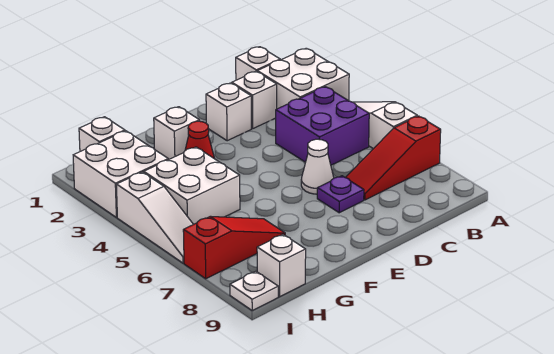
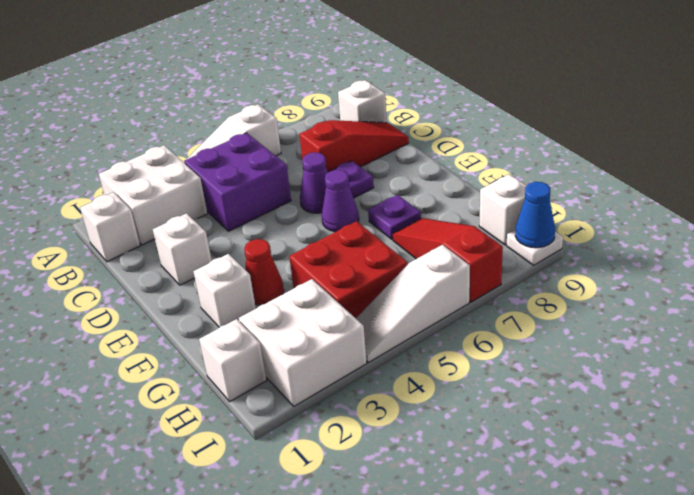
red 1x3 slope [345,116,441,200] -> red 1x3 slope turned to [299,120,409,172]
white 1x1 brick [232,71,277,129] -> white 1x1 brick moved to [338,80,387,123]
white 1x1 cone [301,139,334,194] -> purple 1x1 cone [300,152,328,213]
none -> purple 1x1 cone [322,170,359,232]
none -> purple 1x1 plate [368,195,421,239]
white 2x2 brick [144,147,240,224] -> red 2x2 brick [289,221,408,318]
white 1x3 slope [116,172,193,263] -> white 1x3 slope turned to [356,245,470,363]
none -> blue 1x1 cone [515,182,555,248]

